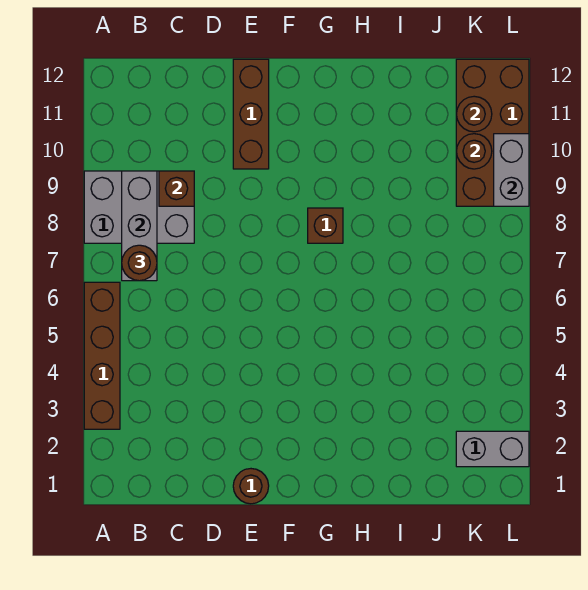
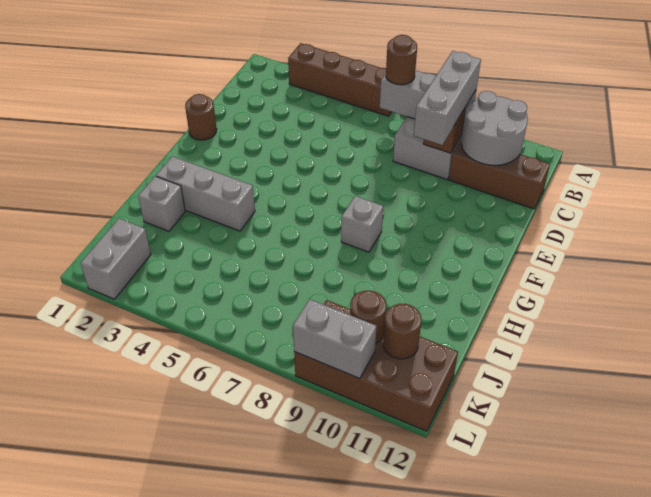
none -> grey 1x3 brick [414,51,481,145]
none -> grey 2x2 round brick [461,91,528,165]
brown 1x3 brick [233,59,269,169] -> brown 1x3 brick moved to [449,138,550,209]
brown 1x1 brick [308,208,343,243] -> grey 1x1 brick [341,196,383,252]
none -> grey 1x3 brick [156,156,255,231]
none -> grey 1x1 brick [138,176,185,231]

